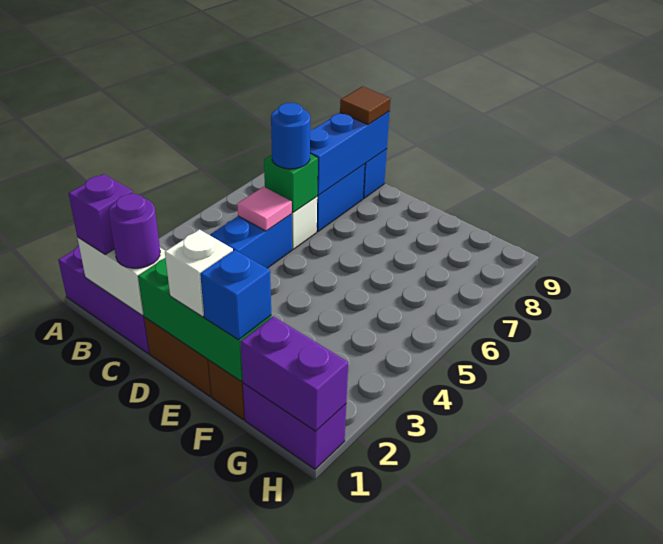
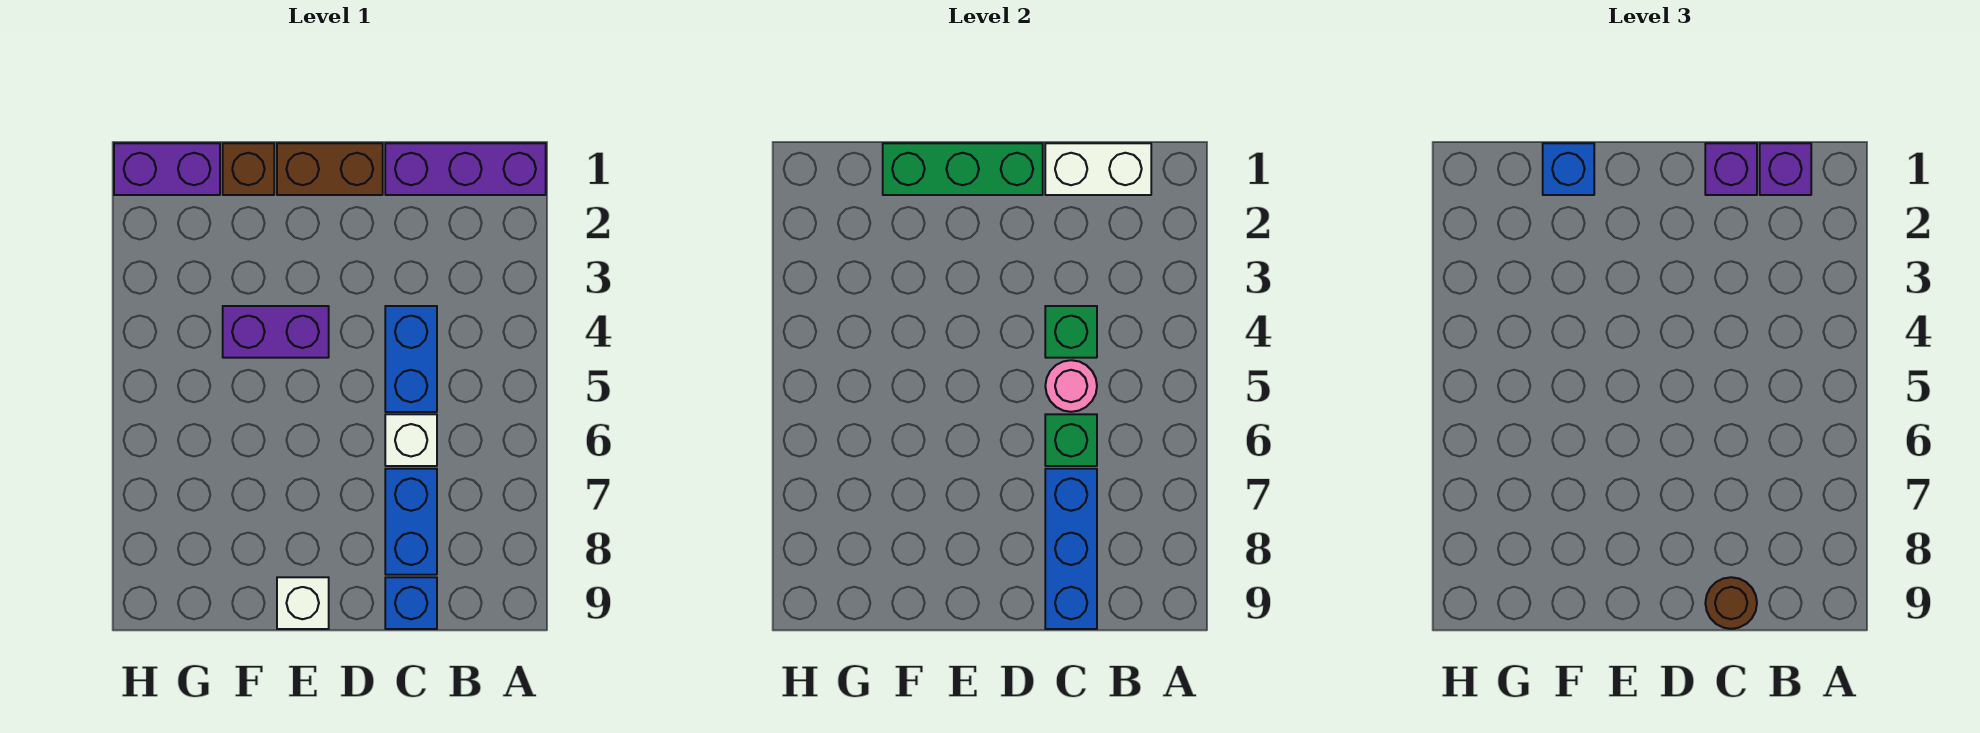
purple 1x1 round brick [109,194,160,268] -> purple 1x1 brick [1705,143,1757,195]
none -> green 1x1 brick [1045,306,1097,358]
pink 1x1 tile [237,187,292,231] -> pink 1x1 round brick [1045,360,1097,412]
blue 1x1 round brick [271,103,310,169] -> none
brown 1x1 tile [340,86,391,125] -> brown 1x1 round brick [1705,577,1757,629]
white 1x1 brick [165,230,233,317] -> white 1x1 brick moved to [277,577,329,629]
purple 1x2 brick [240,316,348,431] -> purple 1x2 brick moved to [223,306,329,358]

